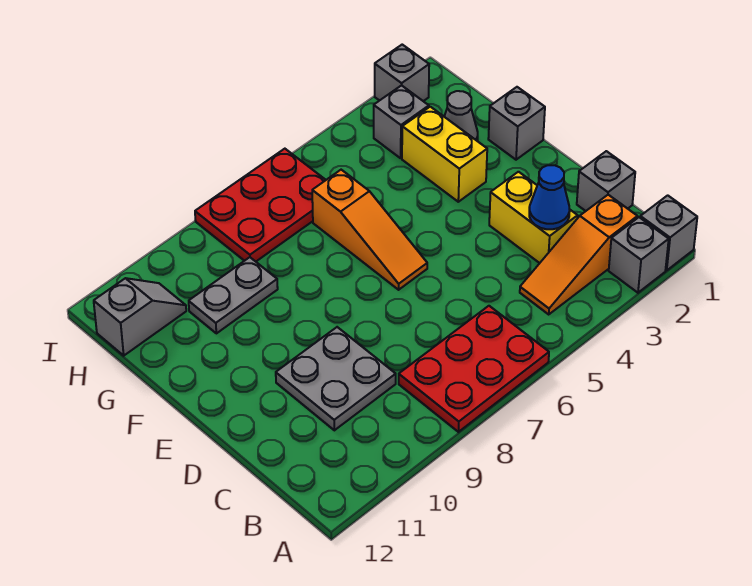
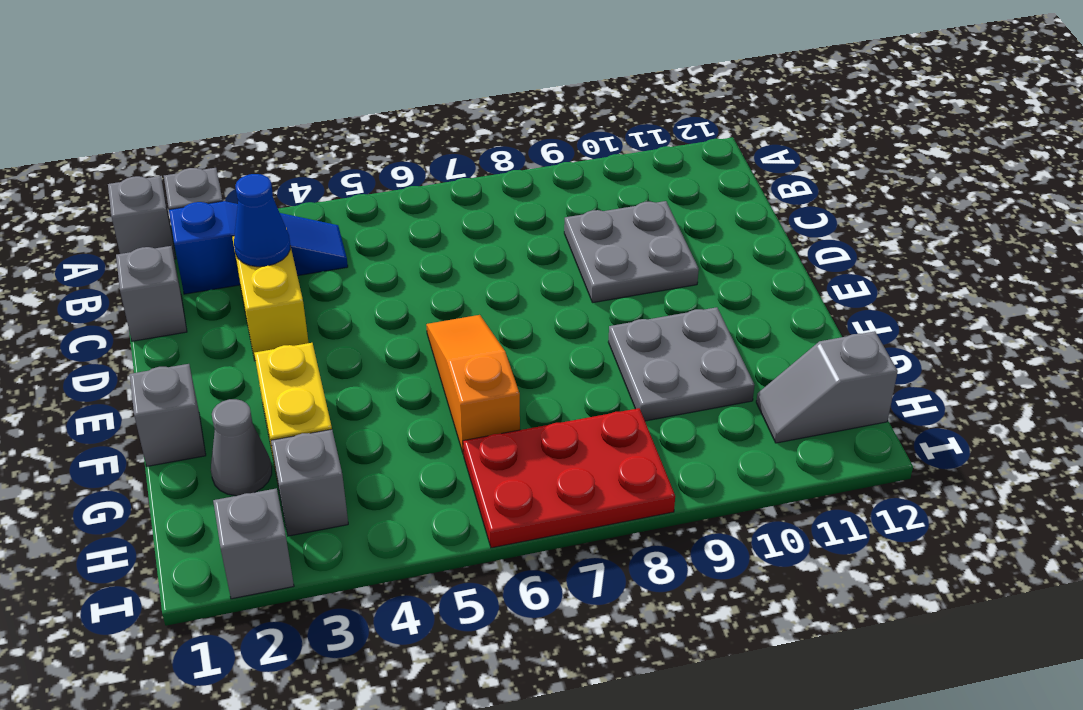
red 2x3 plate [399,306,549,432] -> none
orange 1x3 slope [520,195,637,314] -> blue 1x3 slope [169,201,348,294]
grey 1x2 plate [189,257,278,333] -> grey 2x2 plate [608,307,755,421]

